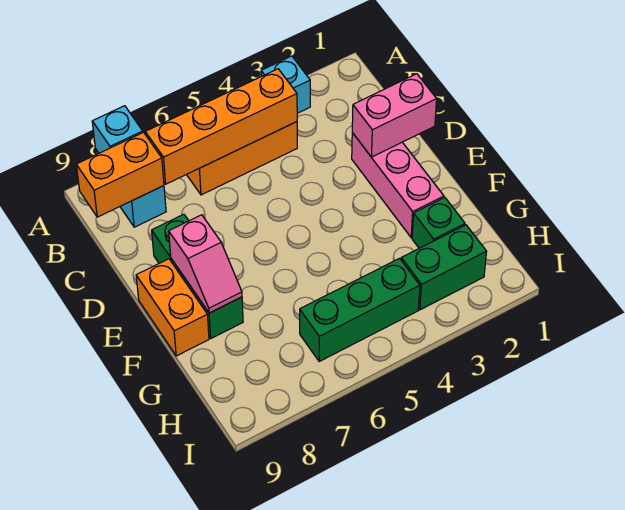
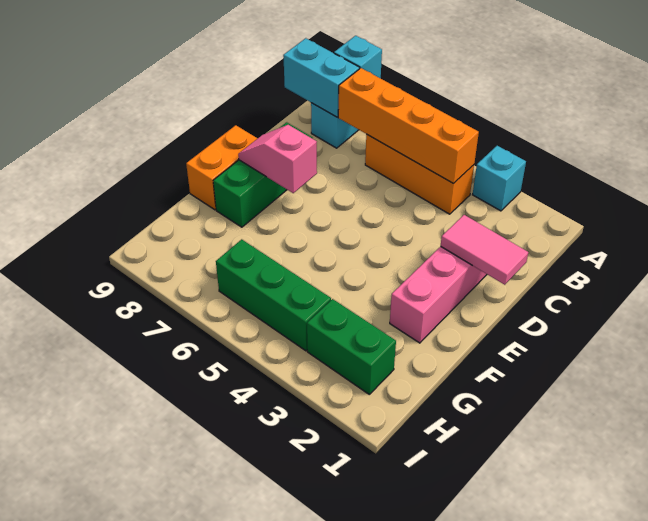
orange 1x2 brick [76,132,164,217] -> cyan 1x2 brick [283,38,360,117]
pink 1x2 brick [352,74,437,157] -> pink 1x2 tile [441,215,528,285]
pink 1x2 slope [169,215,242,313] -> pink 1x2 slope turned to [238,125,317,193]
green 1x1 brick [412,198,465,248] -> none

